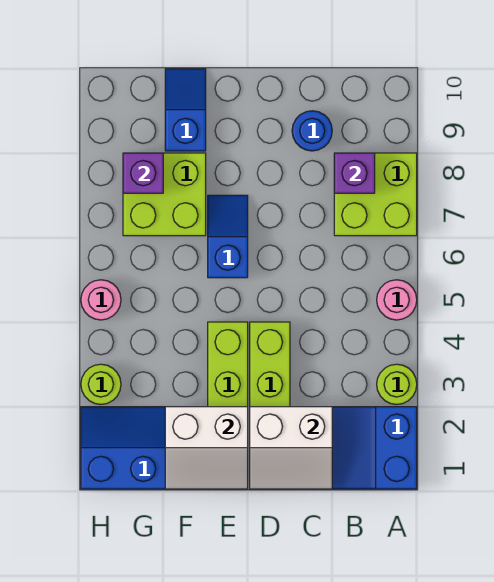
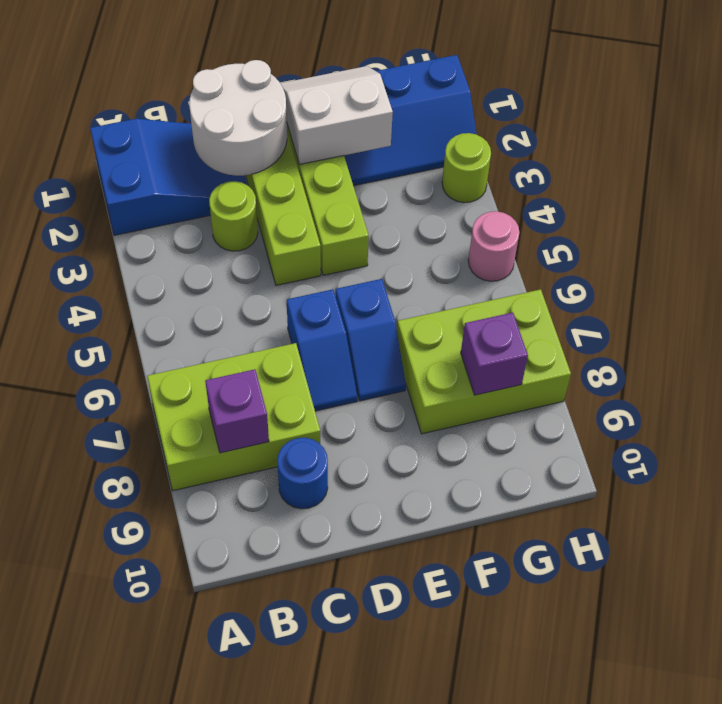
lime 1x1 round brick [377,364,417,405] -> lime 1x1 round brick moved to [209,181,258,251]
pink 1x1 round brick [377,280,417,320] -> none
lime 2x2 brick [334,153,417,236] -> lime 2x3 brick [147,343,320,491]
white 2x2 slope [250,407,332,489] -> white 2x2 round brick [189,60,287,176]
lime 2x2 brick [123,153,206,236] -> lime 2x3 brick [397,289,571,434]
blue 1x2 slope [165,69,206,151] -> blue 1x2 slope moved to [287,289,357,411]

